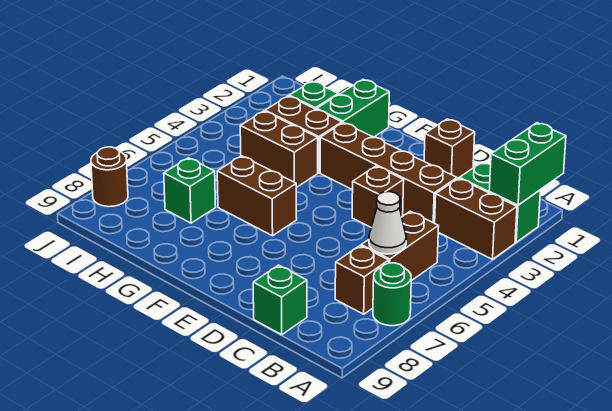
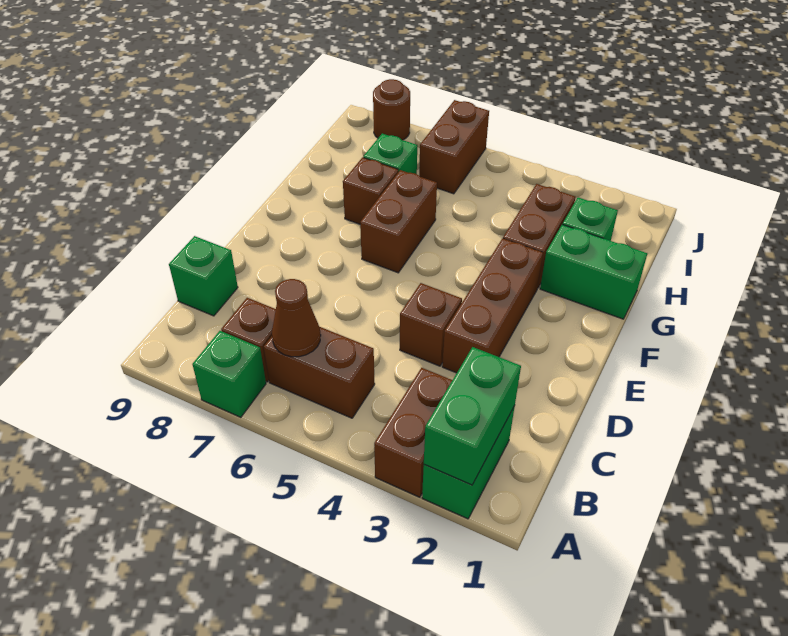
green 1x2 brick [489,123,566,205] -> green 1x2 brick turned to [424,347,521,485]
green 1x1 round brick [373,263,411,326] -> green 1x1 brick [192,331,266,417]
white 1x1 cone [369,192,406,254] -> brown 1x1 cone [272,279,321,357]
brown 1x4 brick [320,123,457,223] -> brown 1x3 brick [442,238,543,373]
brown 1x1 brick [424,119,475,179] -> brown 1x1 brick moved to [343,157,398,224]
brown 1x2 brick [240,111,318,187] -> brown 1x2 brick moved to [419,100,489,194]

